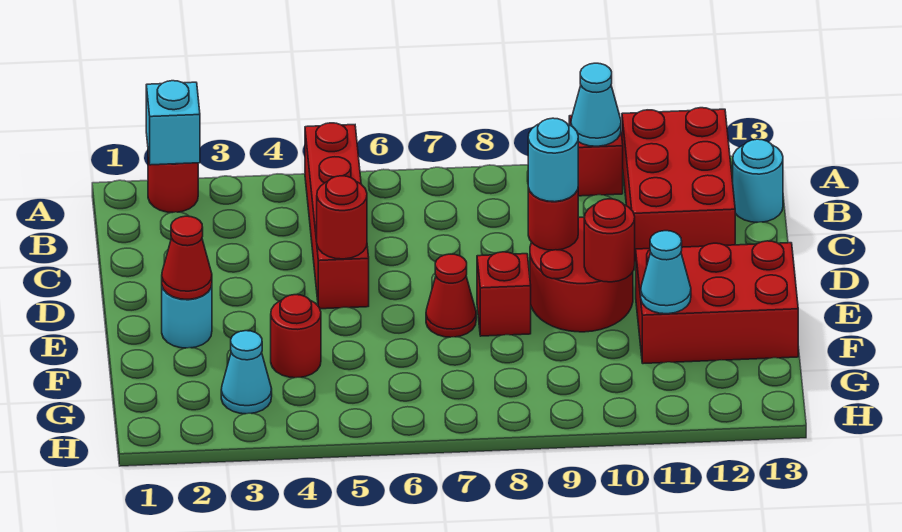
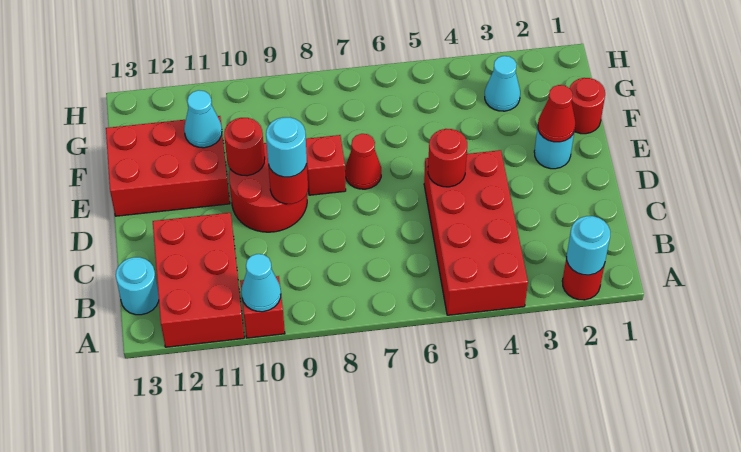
cyan 1x1 brick [146,81,200,165] -> cyan 1x1 round brick [567,216,610,275]
red 1x4 brick [305,123,369,309] -> red 2x4 brick [424,150,528,315]
red 1x1 round brick [271,295,321,378] -> red 1x1 round brick moved to [570,78,605,134]

